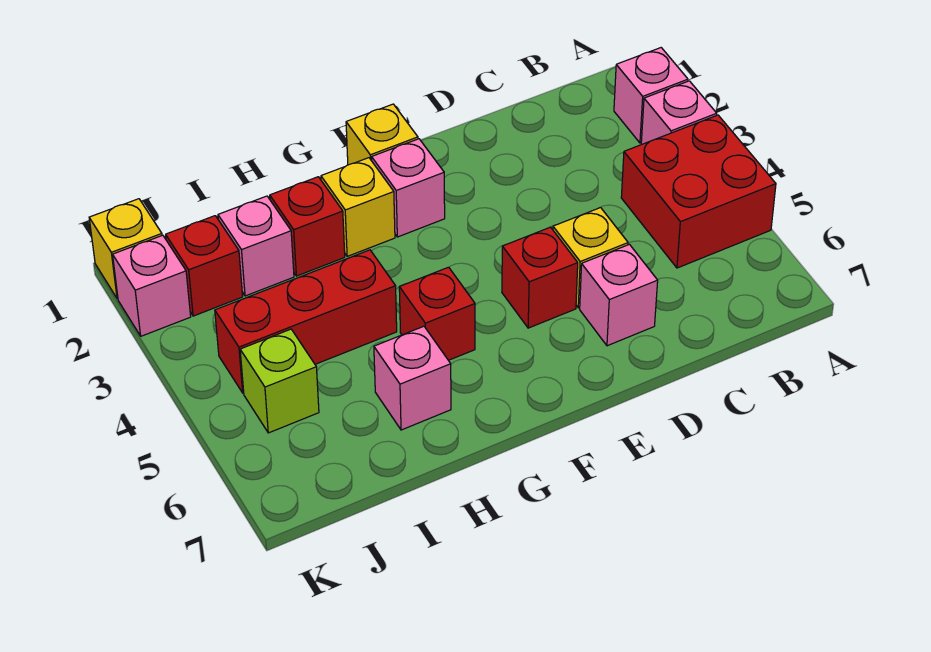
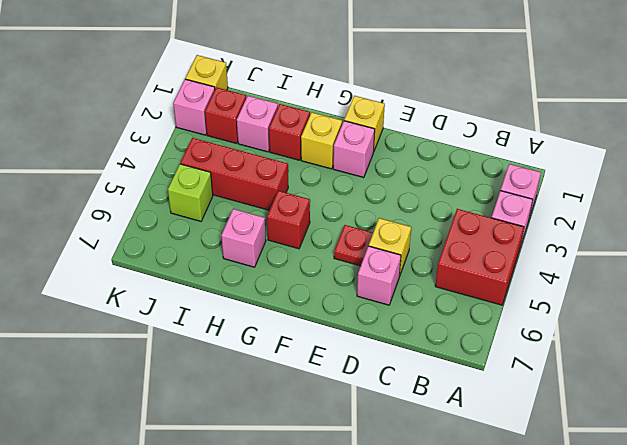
red 1x1 brick [502,227,578,328] -> red 1x1 plate [334,225,373,266]

